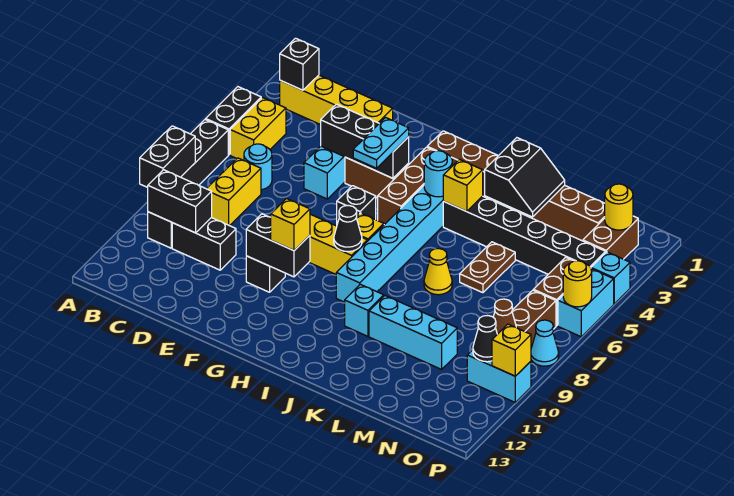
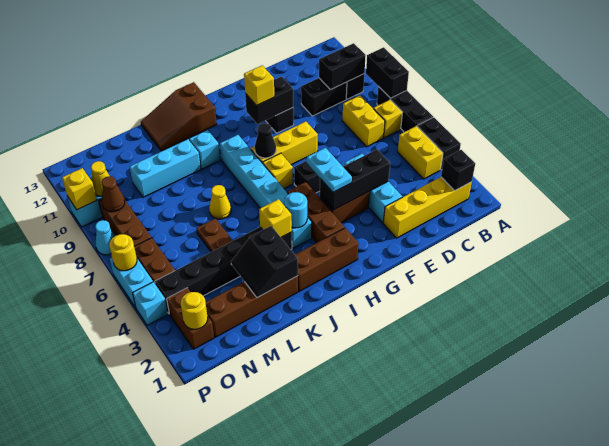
none -> yellow 1x1 brick [373,100,402,138]
cyan 1x1 round brick [244,144,272,190] -> none
none -> brown 2x3 slope [141,82,217,151]
black 1x1 cone [473,316,497,362] -> yellow 1x1 cone [91,161,109,196]

